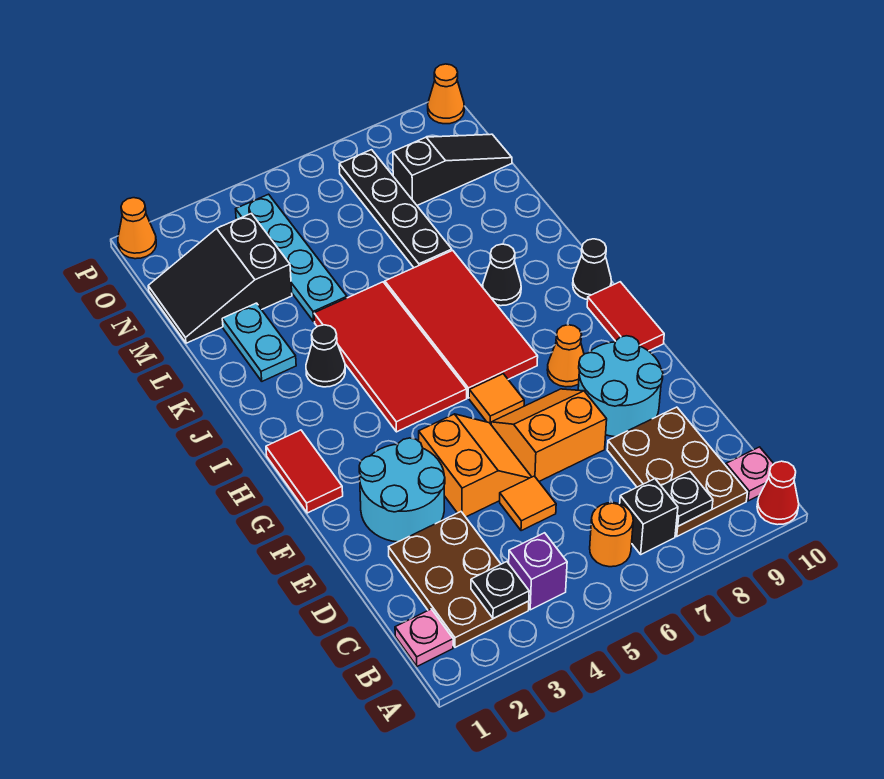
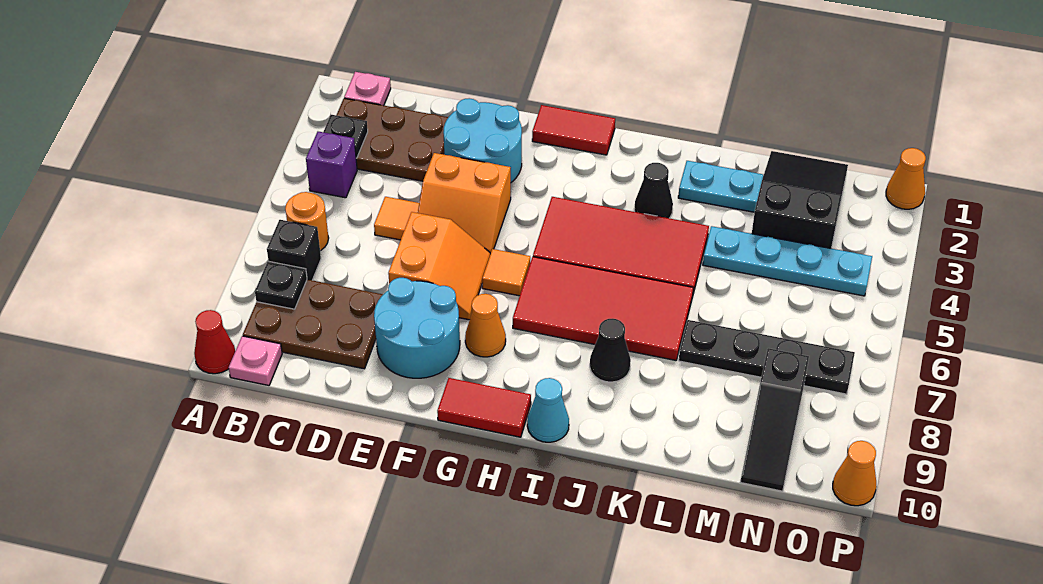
black 1x1 cone [573,239,612,300] -> cyan 1x1 cone [527,378,569,442]

